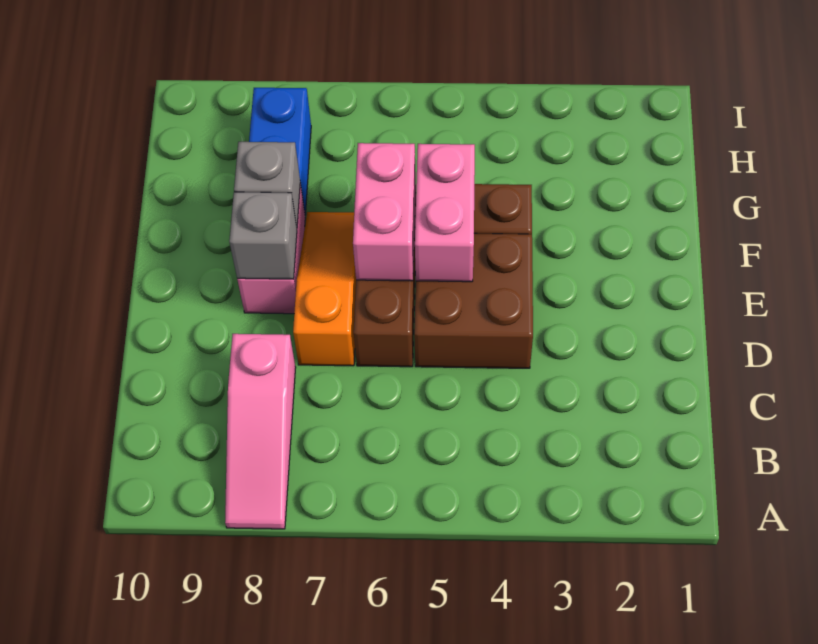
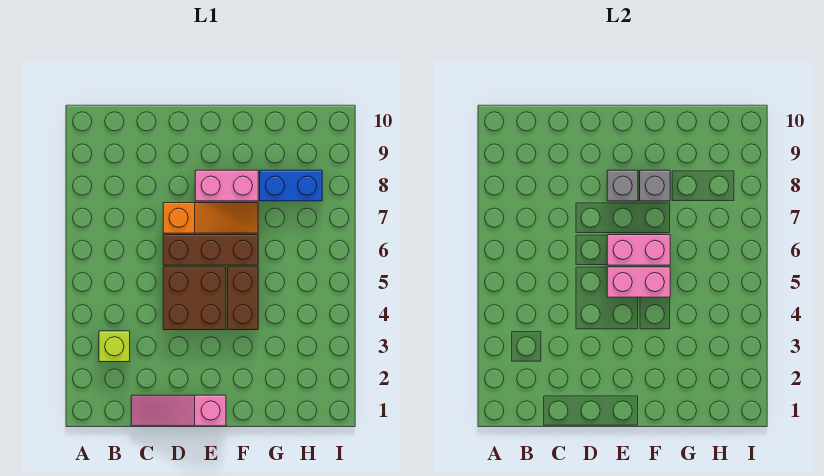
pink 1x3 slope [225,334,296,529] -> pink 1x3 slope moved to [131,395,226,426]
none -> lime 1x1 brick [99,331,130,362]

